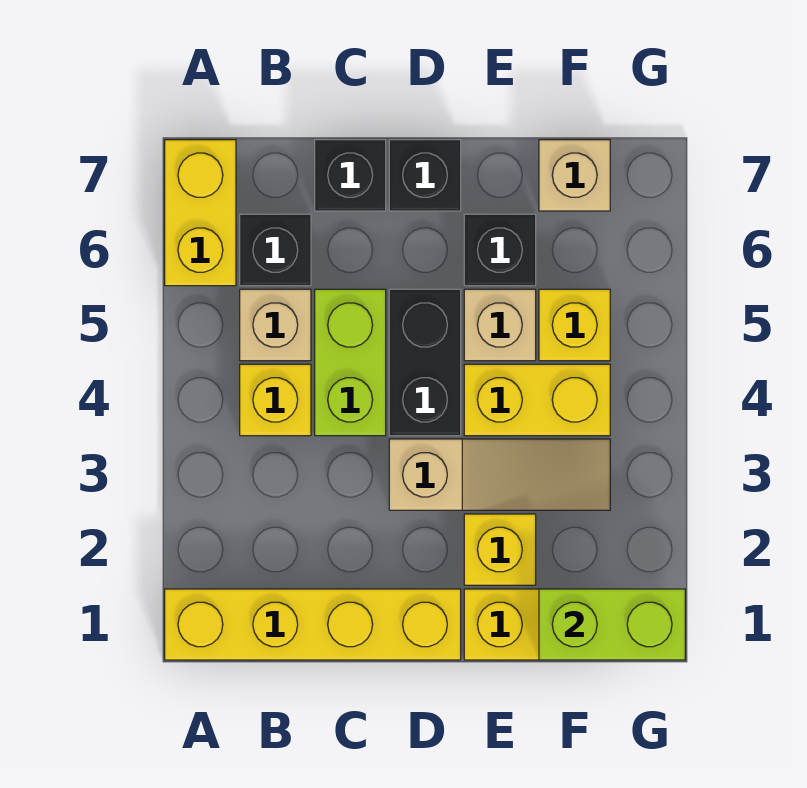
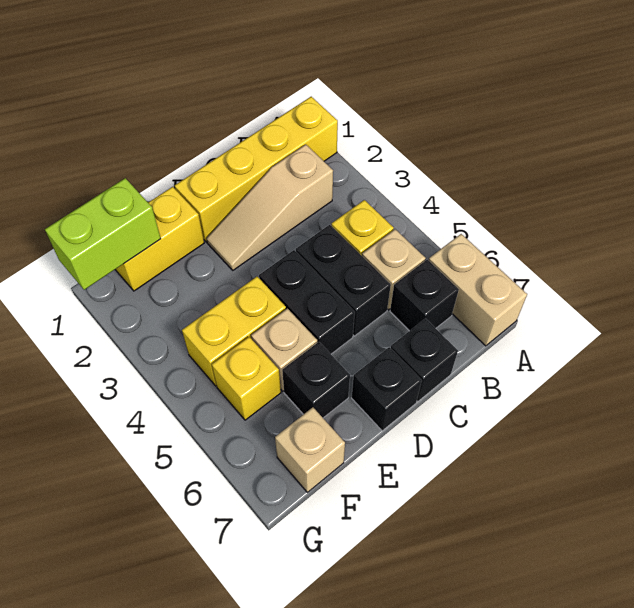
yellow 1x2 brick [165,140,236,286] -> tan 1x2 brick [428,234,527,346]
lime 1x2 brick [315,289,386,436] -> black 1x2 brick [296,225,391,336]
tan 1x3 slope [389,439,610,510] -> tan 1x3 slope moved to [206,144,333,270]
yellow 1x1 brick [464,514,536,585] -> none

